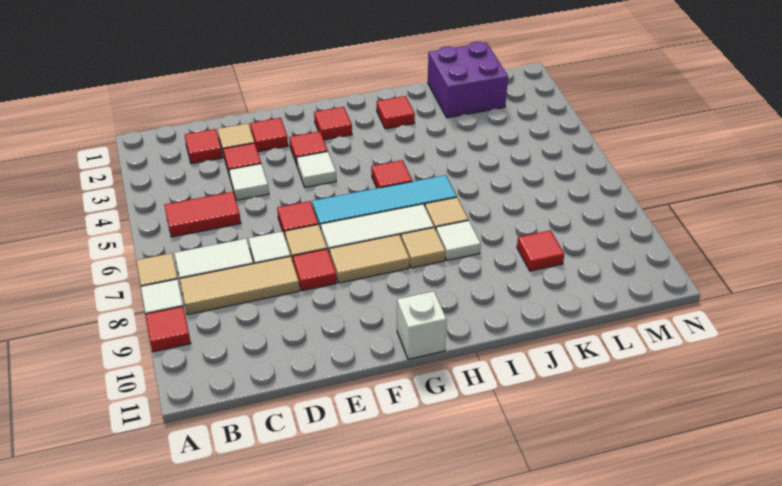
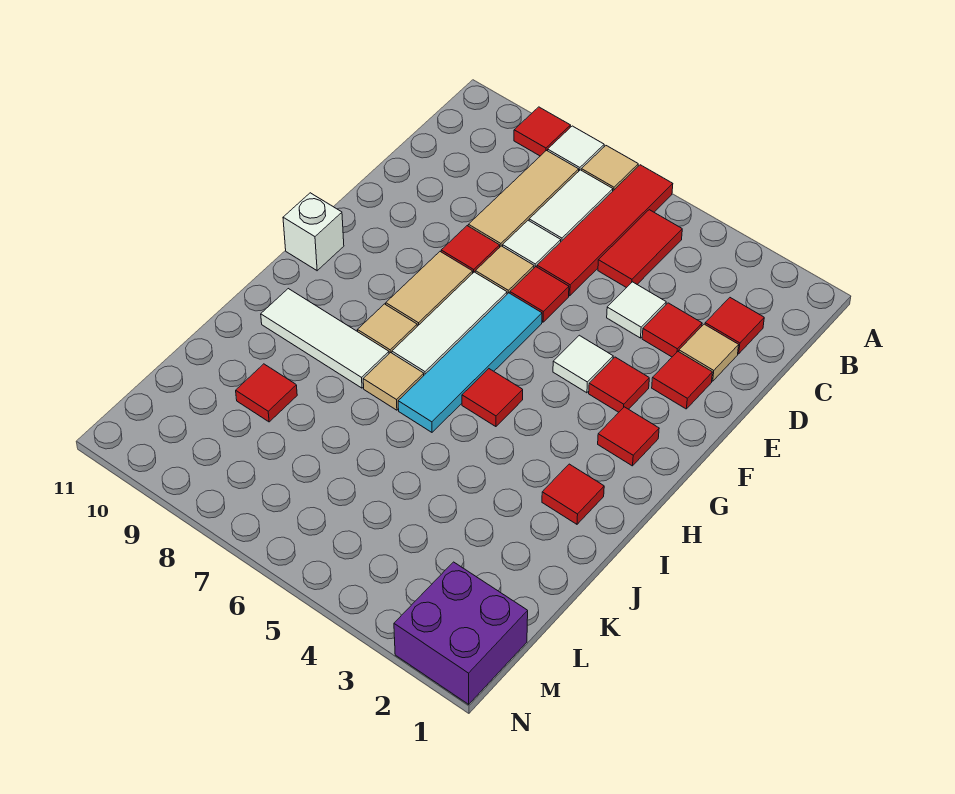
none -> red 1x4 tile [537,165,673,296]
white 1x1 tile [436,220,481,261] -> white 1x3 tile [261,289,389,388]
purple 2x2 brick [428,42,508,118] -> purple 2x2 brick moved to [394,562,528,704]

